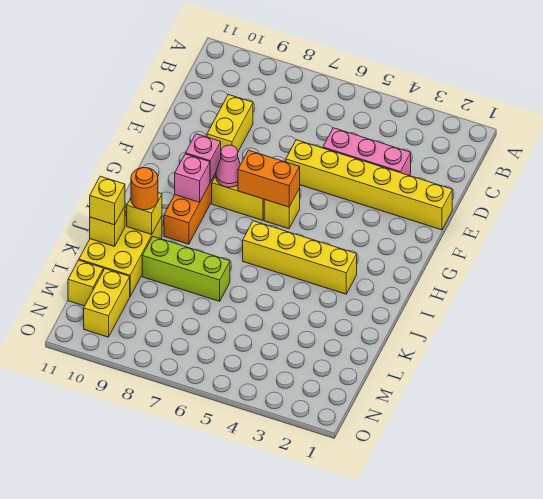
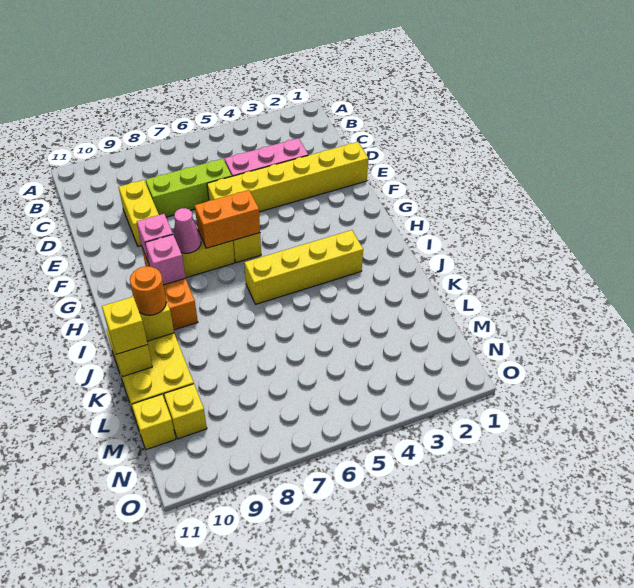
lime 1x3 brick [142,237,230,301] -> lime 1x3 brick moved to [146,159,232,217]
yellow 1x2 brick [84,269,130,337] -> yellow 1x1 brick [164,384,207,439]

